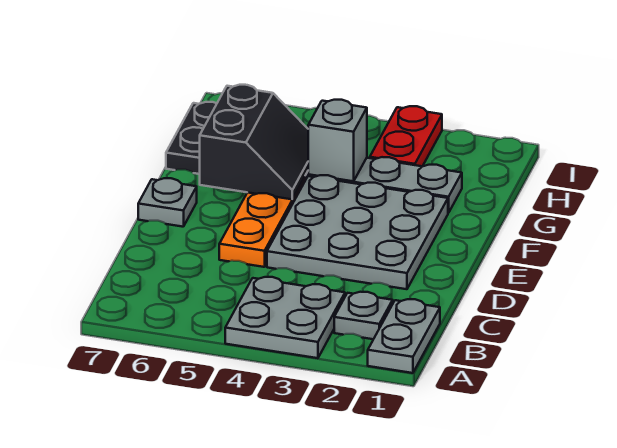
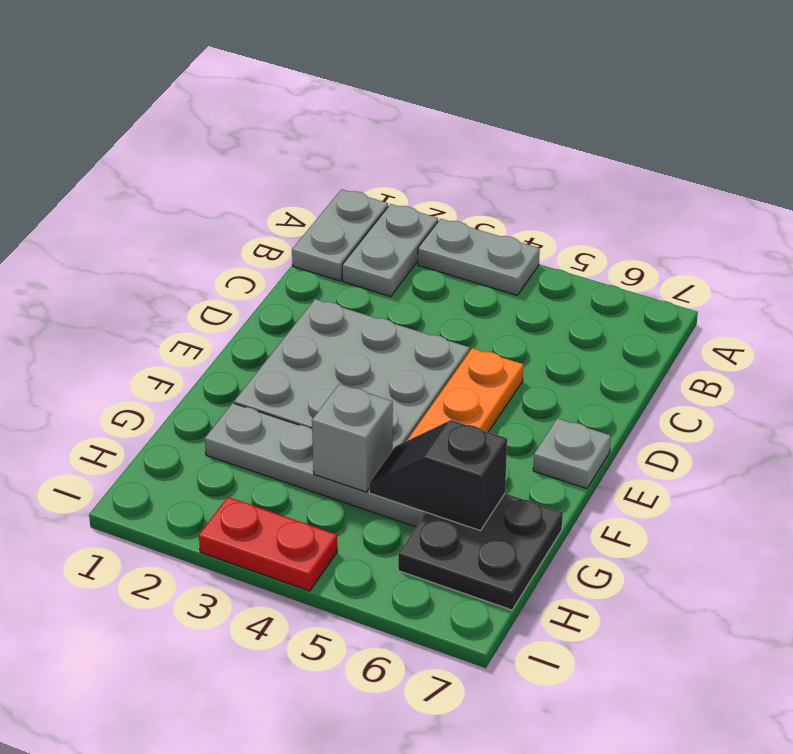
grey 2x2 plate [225,277,345,358] -> grey 1x2 plate [418,219,540,295]
grey 1x1 plate [334,292,393,339] -> grey 1x2 plate [342,204,438,296]
black 2x2 slope [200,85,308,199] -> black 1x2 slope [369,420,507,531]
red 1x2 plate [370,106,442,166] -> red 1x2 plate turned to [199,497,337,591]

